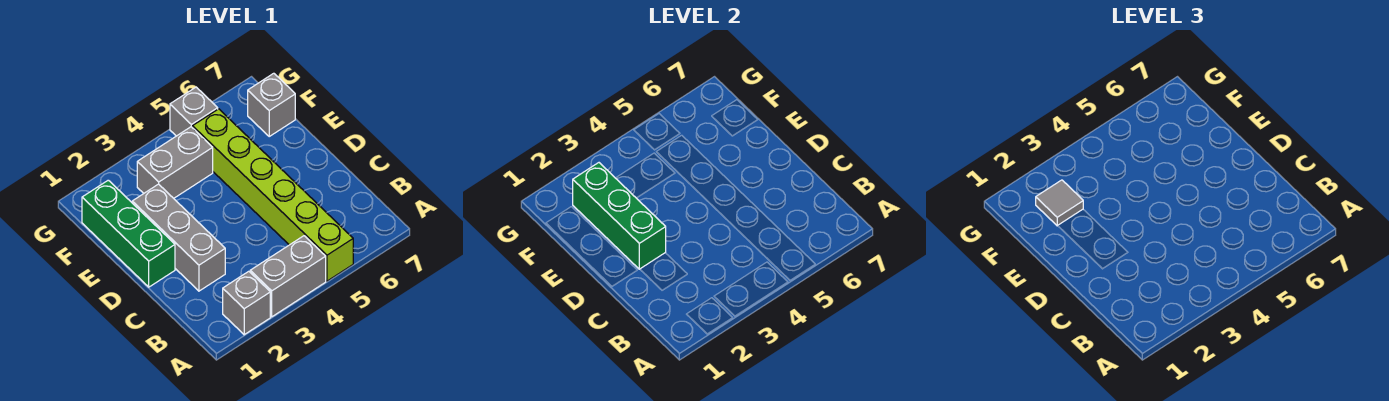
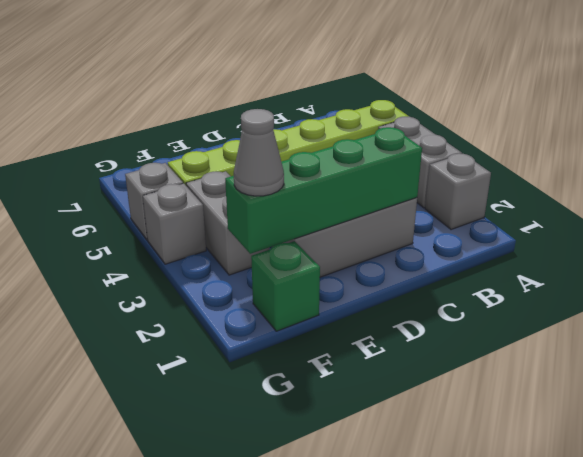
green 1x3 brick [82,180,175,287] -> green 1x1 brick [251,241,320,331]
green 1x3 brick [573,163,666,269] -> green 1x4 brick [225,127,422,254]
grey 1x1 tile [1036,180,1083,226] -> grey 1x1 cone [234,109,284,196]
grey 1x1 brick [248,73,295,136] -> grey 1x1 brick moved to [143,184,206,264]

